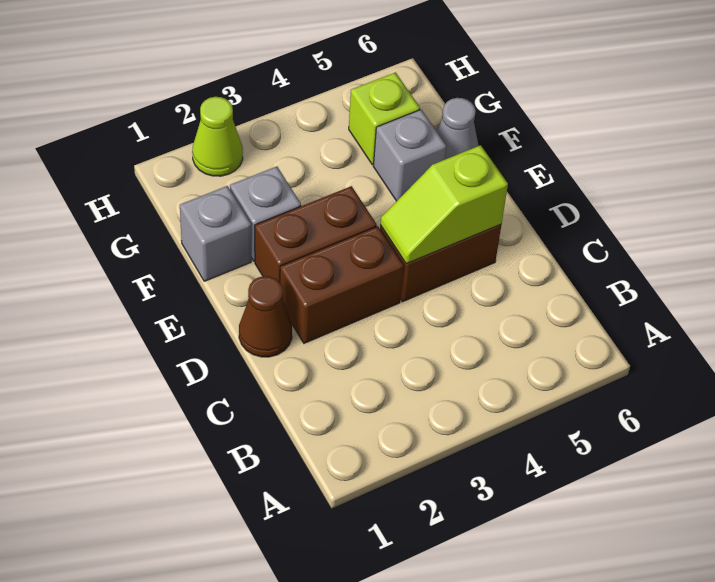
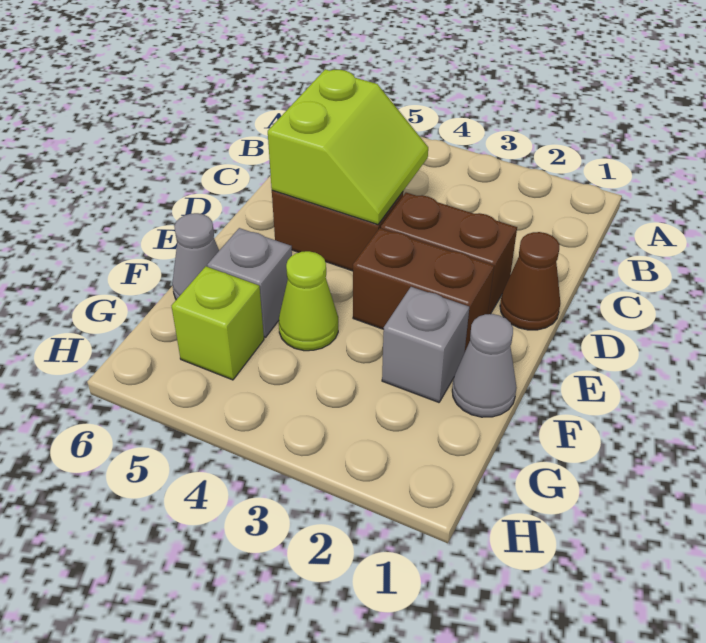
lime 1x2 slope [380,145,508,264] -> lime 2x2 slope [268,69,428,225]
grey 1x1 brick [180,186,251,281] -> grey 1x1 cone [452,314,517,417]
lime 1x1 cone [192,97,243,176] -> lime 1x1 cone moved to [279,251,338,351]

